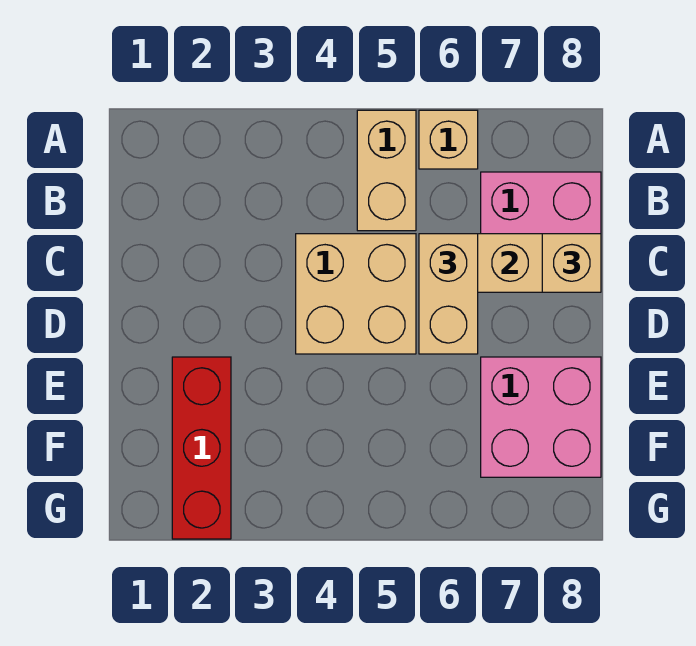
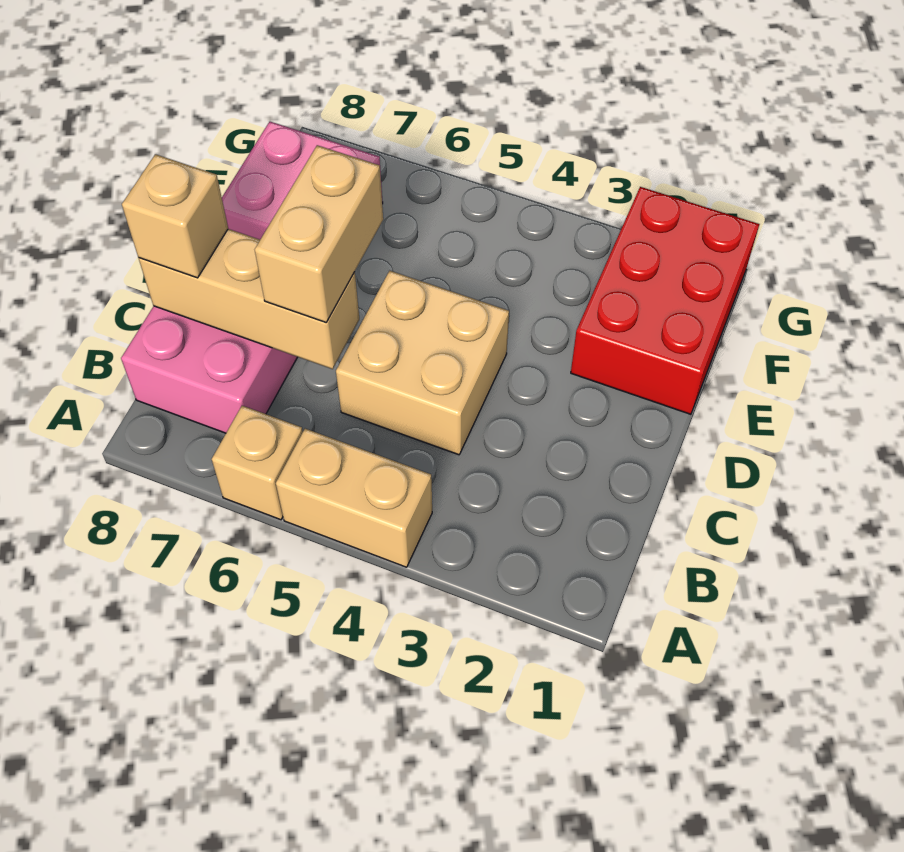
tan 1x2 brick [357,110,416,231] -> tan 1x2 brick turned to [276,429,432,567]
red 1x3 brick [172,357,231,539] -> red 2x3 brick [571,187,759,414]

